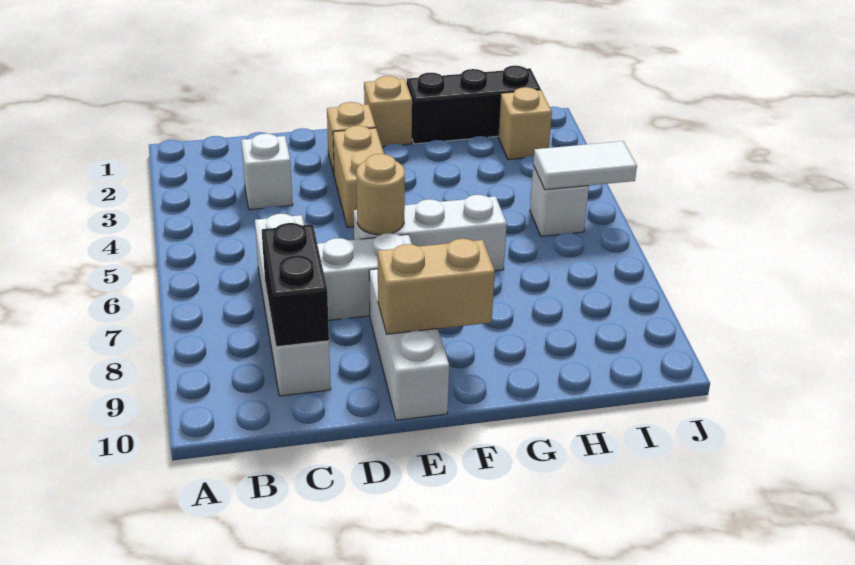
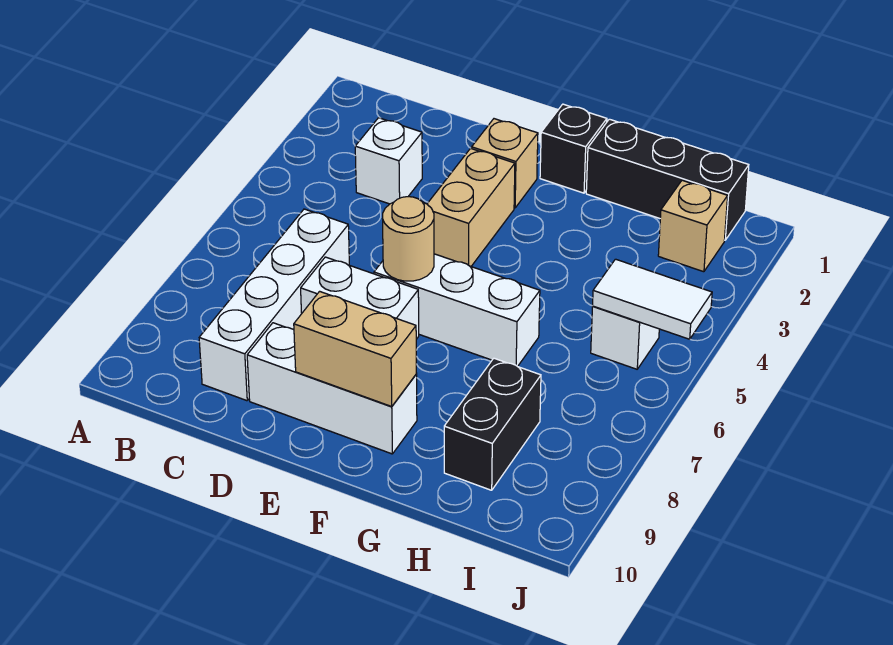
black 1x2 brick [262,223,329,347] -> black 1x2 brick moved to [444,358,541,490]
white 1x3 brick [369,269,449,420] -> white 1x3 brick turned to [247,323,417,454]
tan 1x1 brick [364,76,412,147] -> black 1x1 brick [540,104,607,193]

